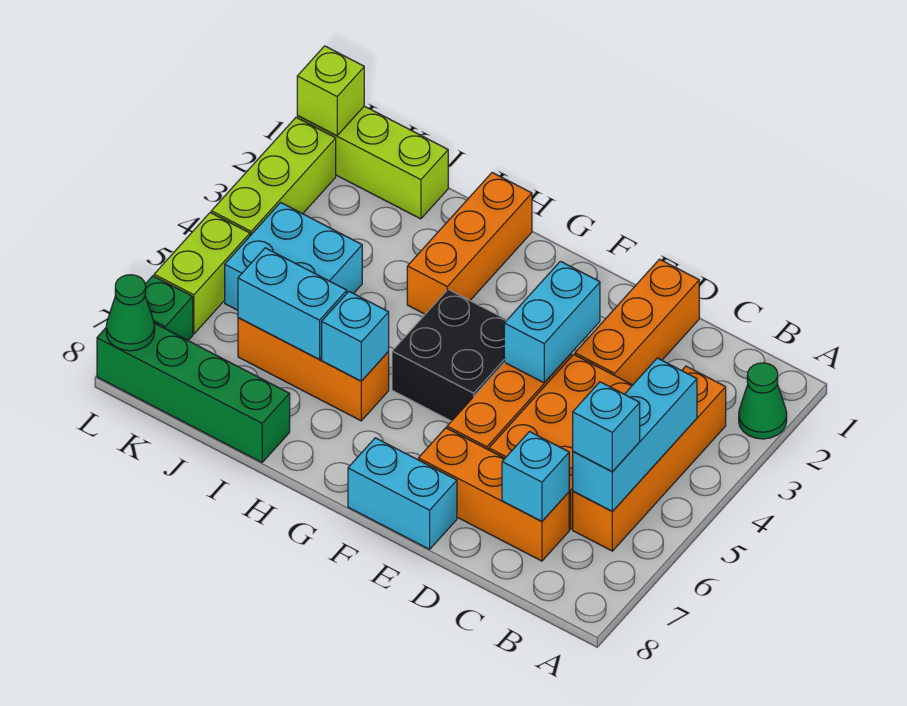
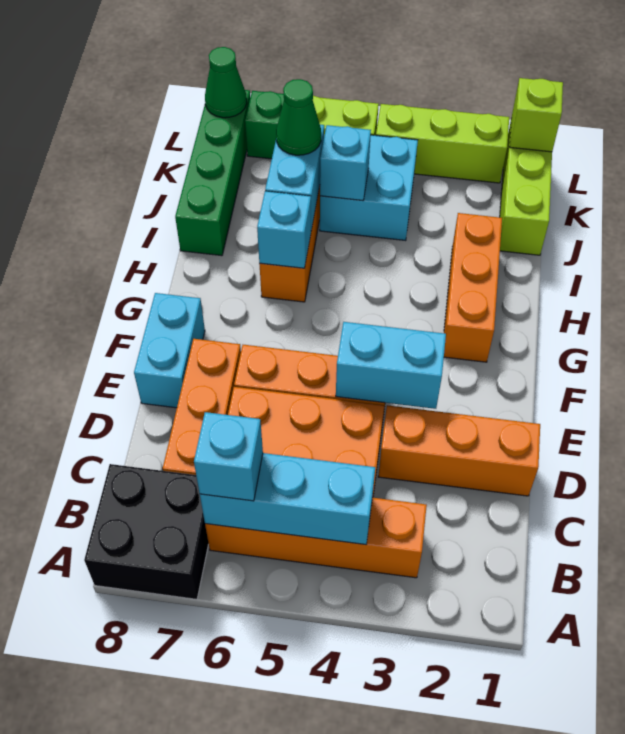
green 1x1 cone [739,363,787,439] -> green 1x1 cone moved to [276,79,321,155]
cyan 1x1 brick [502,432,569,521] -> cyan 1x1 brick moved to [320,125,371,200]
black 2x2 brick [392,289,507,421] -> black 2x2 brick moved to [84,464,209,599]
orange 1x3 brick [407,173,532,314] -> orange 1x3 brick turned to [444,213,502,362]

